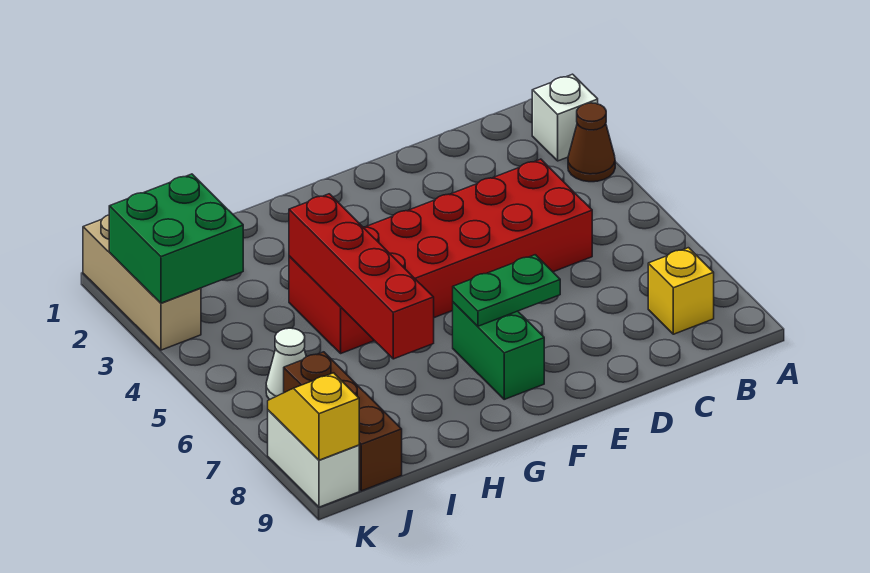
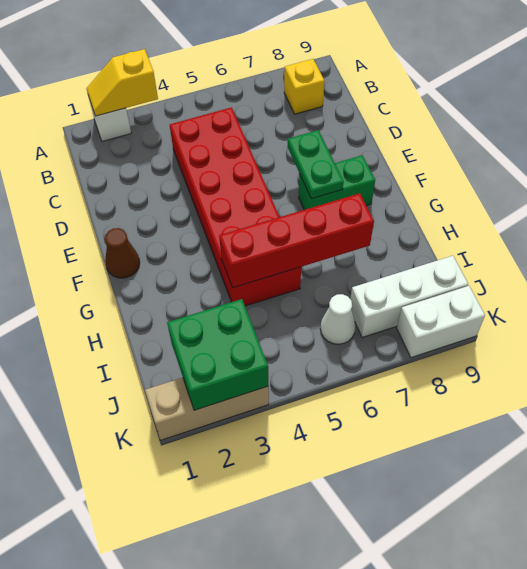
brown 1x1 cone [568,103,615,182] -> brown 1x1 cone moved to [105,228,140,278]
brown 1x3 brick [284,352,402,491] -> white 1x3 brick [350,256,468,337]
yellow 1x2 slope [268,373,359,460] -> yellow 1x2 slope moved to [86,49,158,116]

